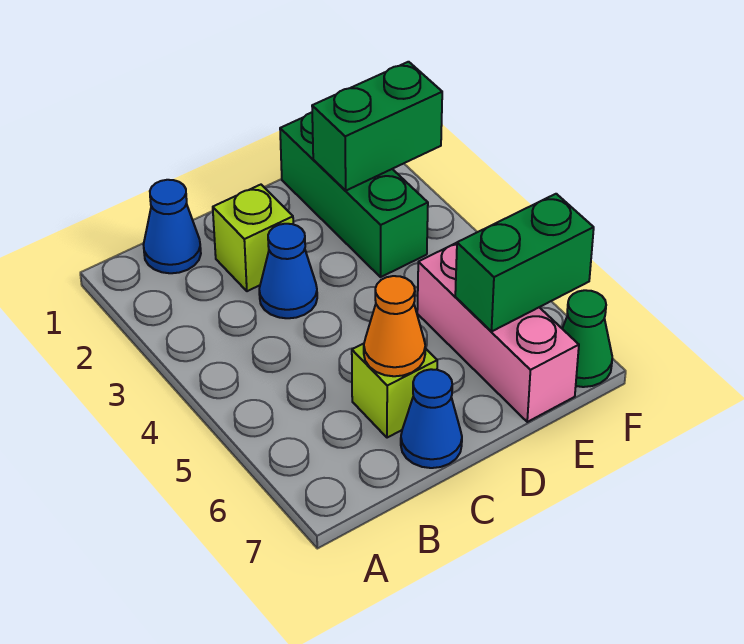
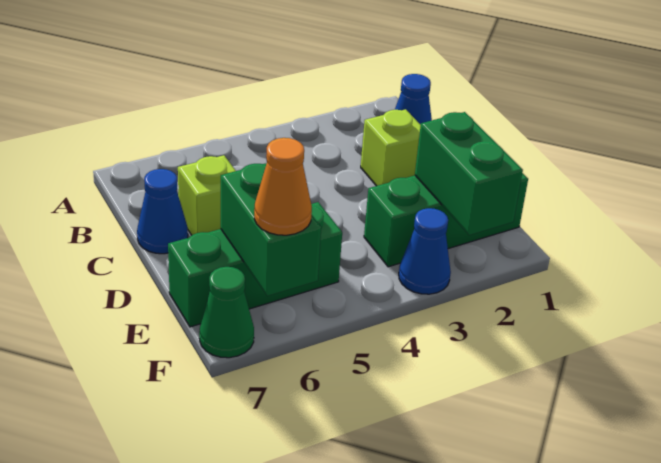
blue 1x1 cone [259,224,317,318] -> blue 1x1 cone moved to [399,208,451,294]
orange 1x1 cone [364,276,425,376] -> orange 1x1 cone moved to [254,138,312,235]
pink 1x3 brick [417,243,579,422] -> green 1x3 brick [168,202,342,327]

